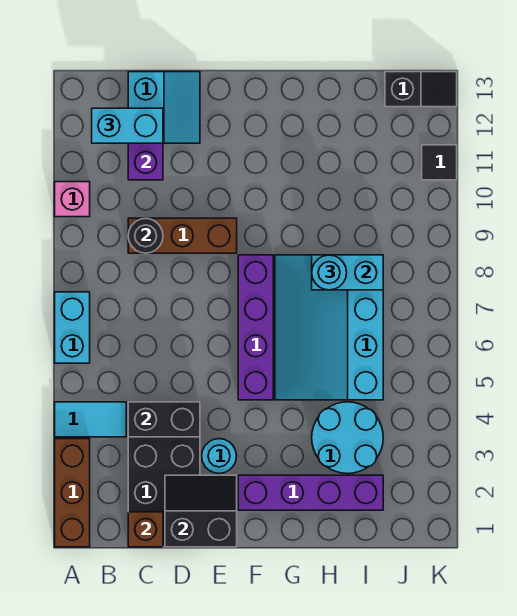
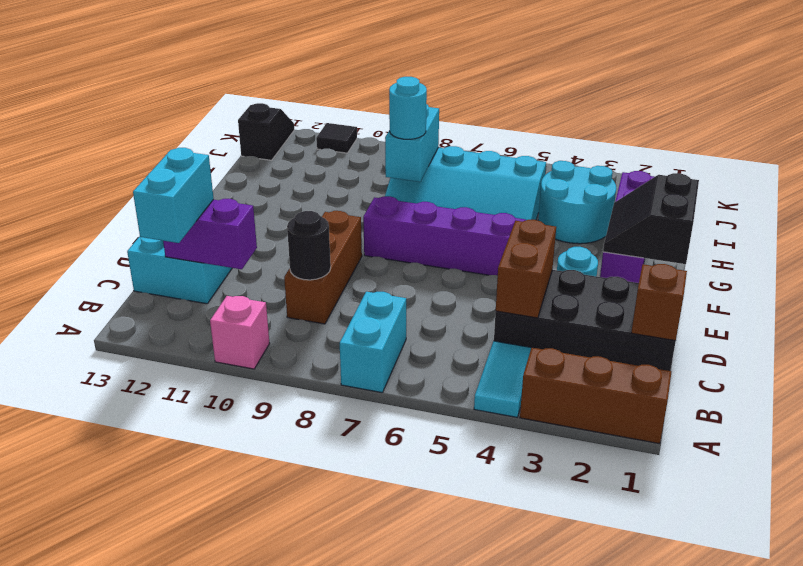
cyan 1x2 brick [55,292,90,363] -> cyan 1x2 brick turned to [340,292,406,393]
black 1x2 brick [128,402,200,437] -> brown 1x2 brick [496,220,556,318]
black 2x2 slope [165,475,237,547] -> black 2x2 slope moved to [603,173,699,264]

